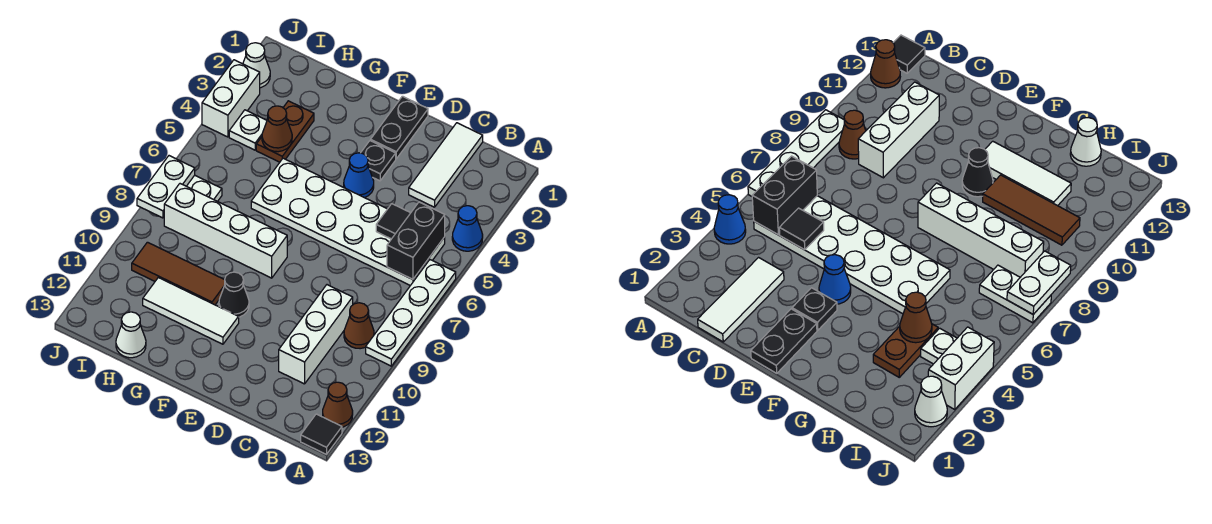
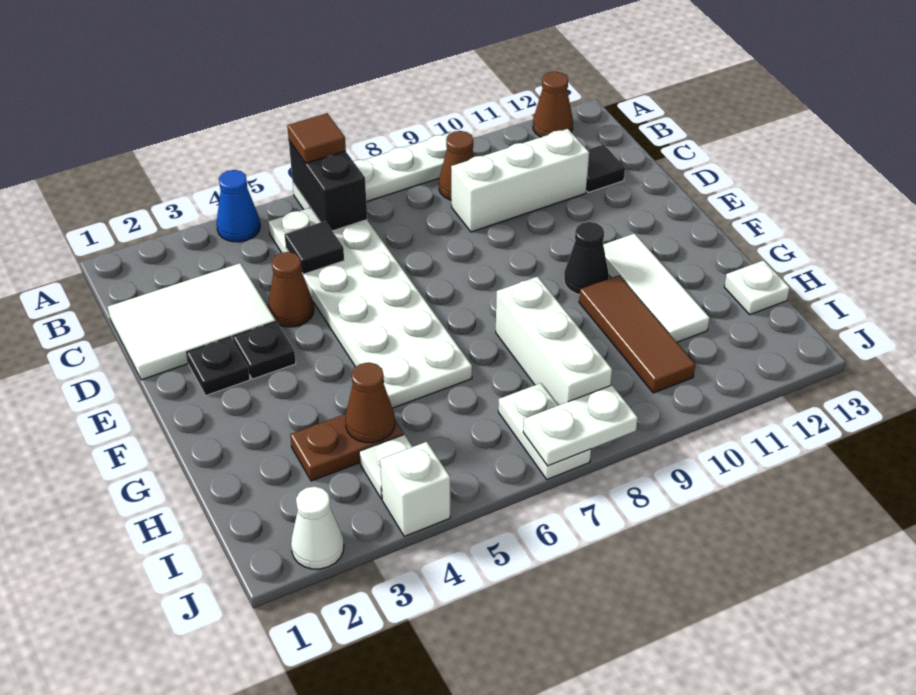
none -> brown 1x1 tile [287,113,346,163]
black 1x1 tile [301,414,342,454] -> black 1x1 tile moved to [586,144,625,193]
black 1x2 brick [387,202,445,279] -> black 1x2 brick turned to [289,141,367,231]
white 1x3 tile [409,123,483,207] -> white 2x3 tile [108,263,276,380]
none -> brown 1x1 cone [268,252,314,327]
black 1x2 plate [371,96,428,159] -> black 1x1 plate [187,337,250,396]
blue 1x1 cone [344,153,374,198] -> none
white 1x4 brick [164,184,287,278] -> white 1x3 brick [496,277,612,405]
white 1x1 cone [116,312,146,358] -> white 1x1 plate [724,260,790,315]
white 1x2 brick [202,60,260,137] -> white 1x1 brick [380,442,450,536]

